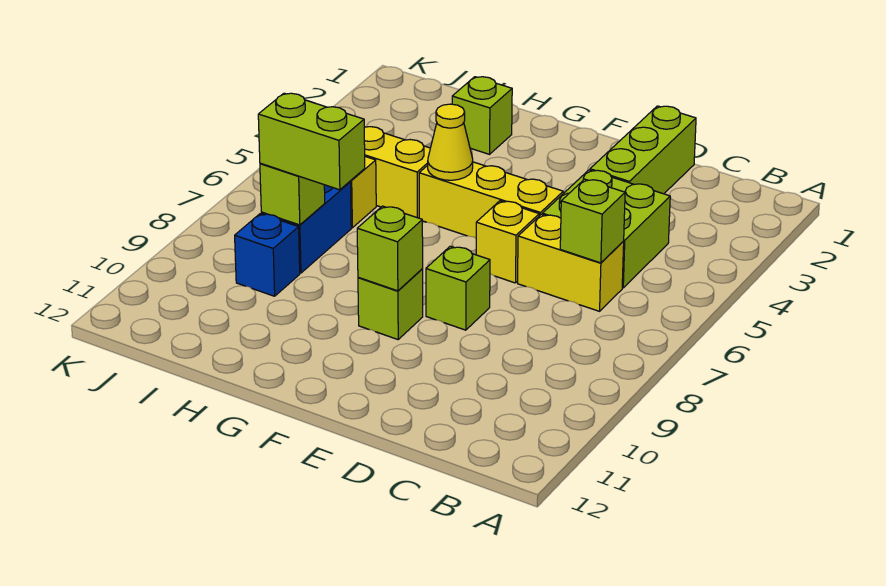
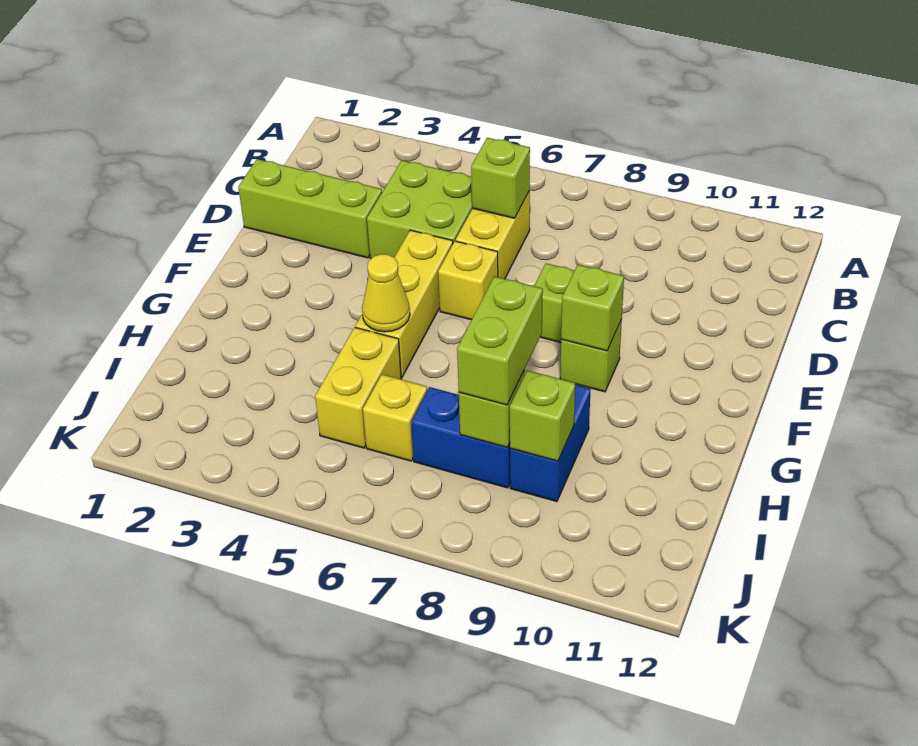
lime 1x1 brick [452,77,512,154] -> lime 1x1 brick moved to [510,370,576,461]
blue 1x1 brick [235,214,300,296] -> blue 1x2 brick [510,385,591,502]

